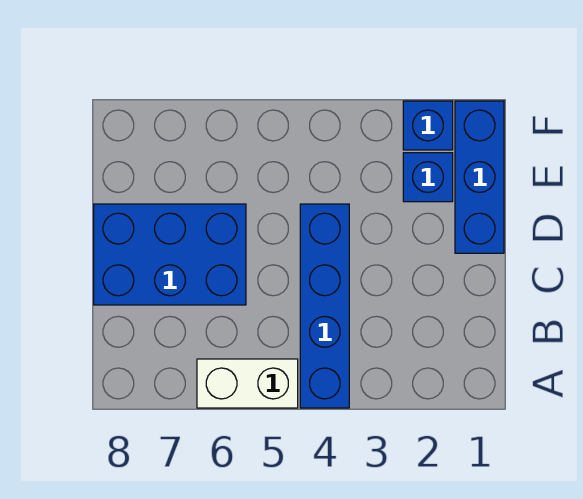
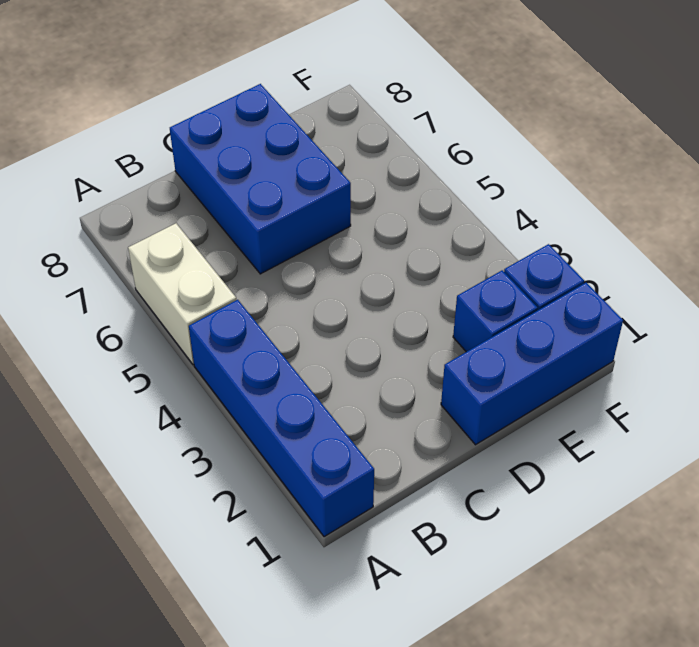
blue 1x4 brick [300,204,349,408] -> blue 1x4 brick turned to [189,300,374,537]

